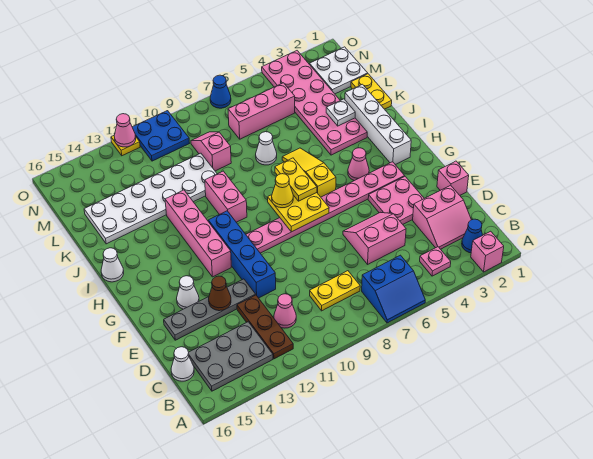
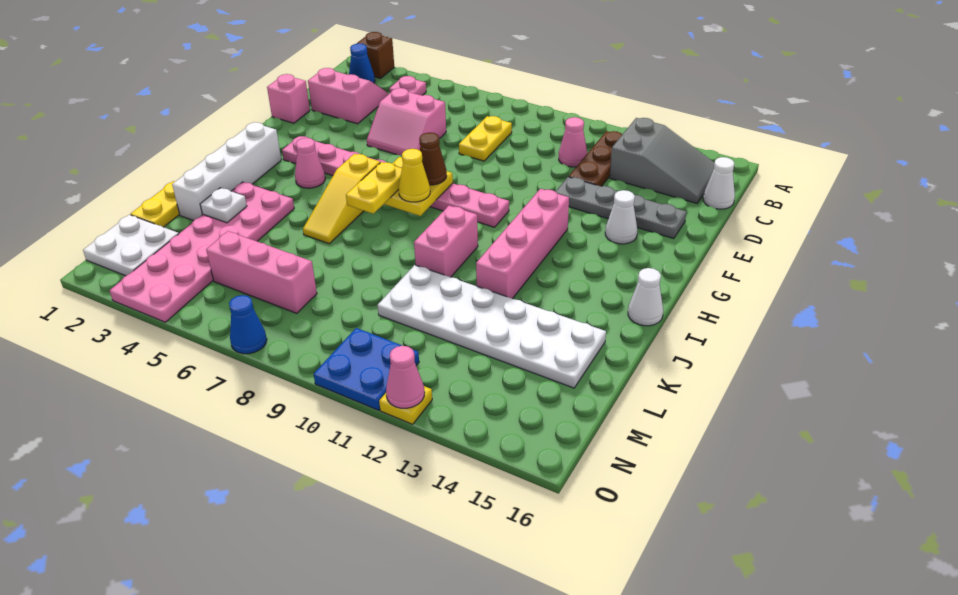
pink 1x1 brick [471,231,504,272] -> brown 1x1 brick [357,32,394,78]
blue 2x2 slope [362,255,425,323] -> none
grey 2x3 plate [189,322,273,391] -> grey 2x3 slope [610,118,715,203]
yellow 1x2 plate [310,271,360,311] -> yellow 1x2 plate turned to [459,116,512,161]
pink 2x2 plate [368,177,424,224] -> none
blue 1x4 brick [208,211,276,298] -> none
brown 1x1 cone [209,276,231,311] -> brown 1x1 cone moved to [419,133,447,185]
white 1x1 cone [256,132,277,165] -> none
pink 1x2 slope [191,132,231,171] -> none

